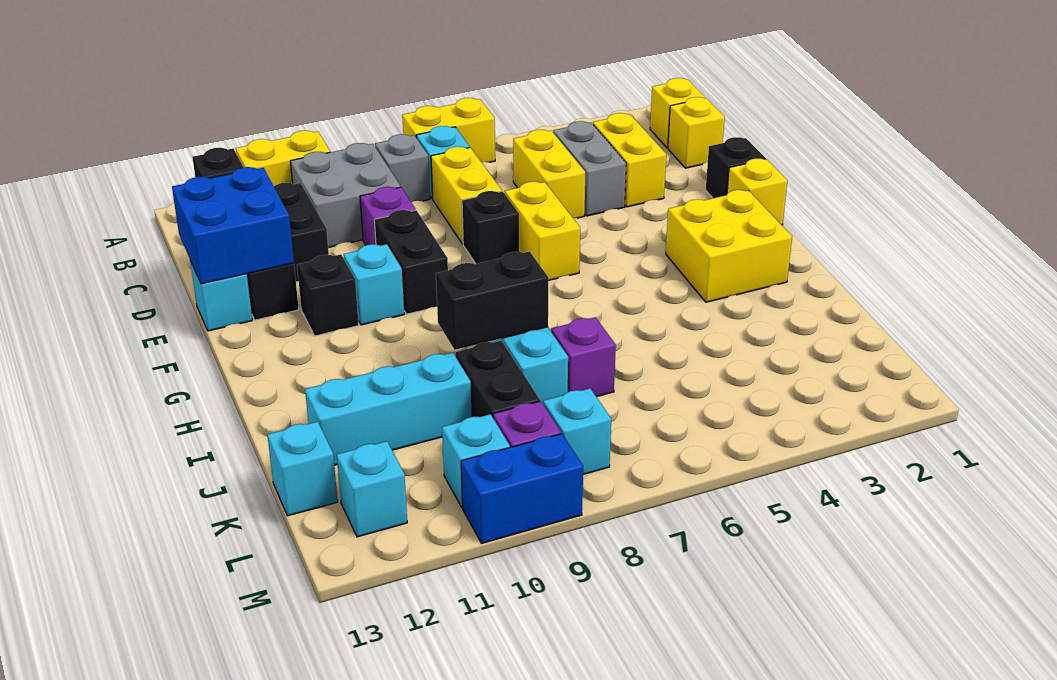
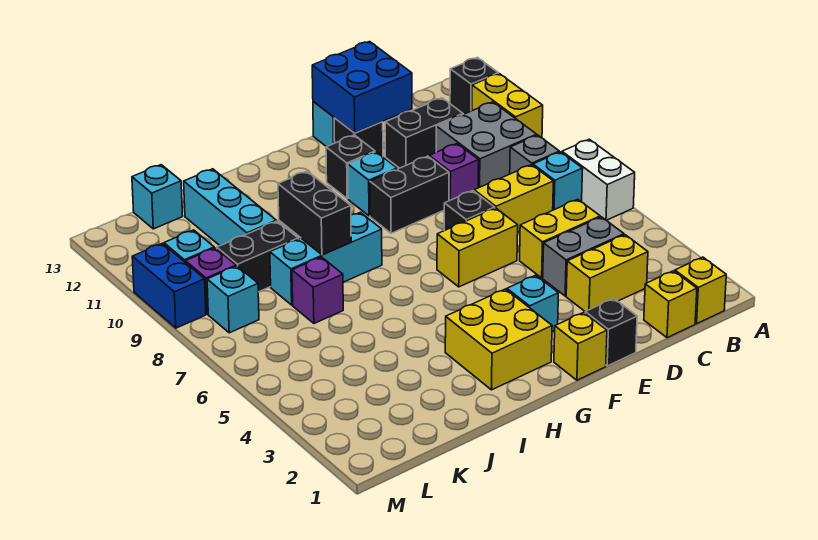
yellow 1x2 brick [402,98,495,162] -> white 1x2 brick [562,139,635,220]
cyan 1x1 brick [337,441,407,537] -> cyan 1x1 brick moved to [507,275,558,332]

